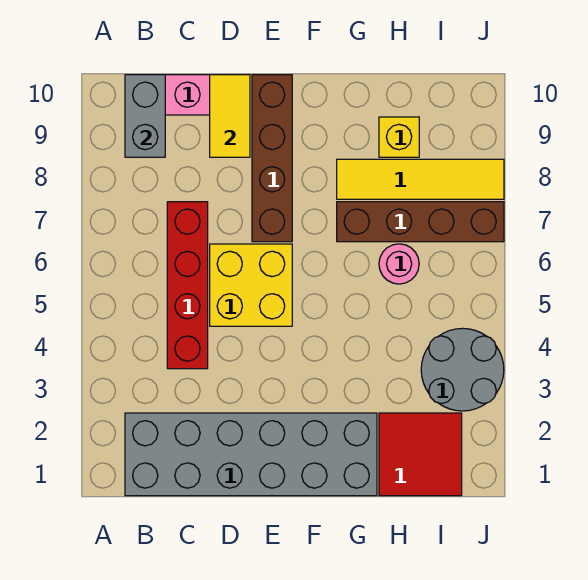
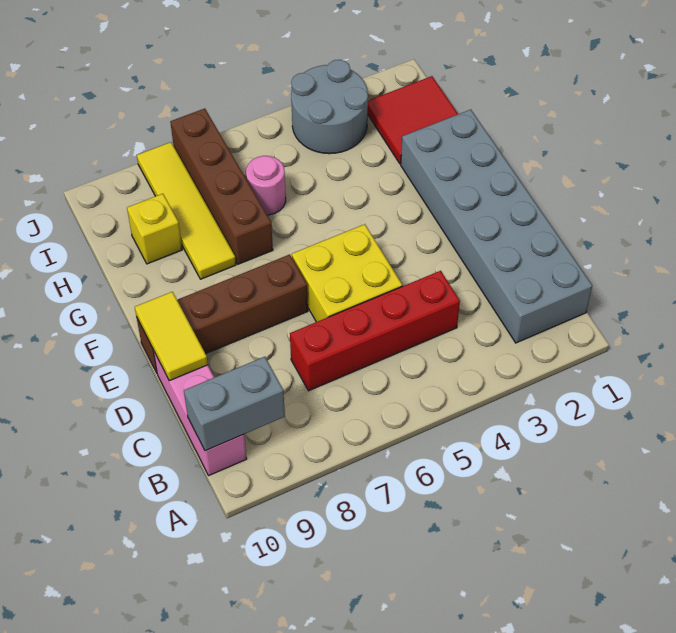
yellow 1x2 tile [210,75,250,157] -> yellow 1x2 tile turned to [135,292,208,381]

